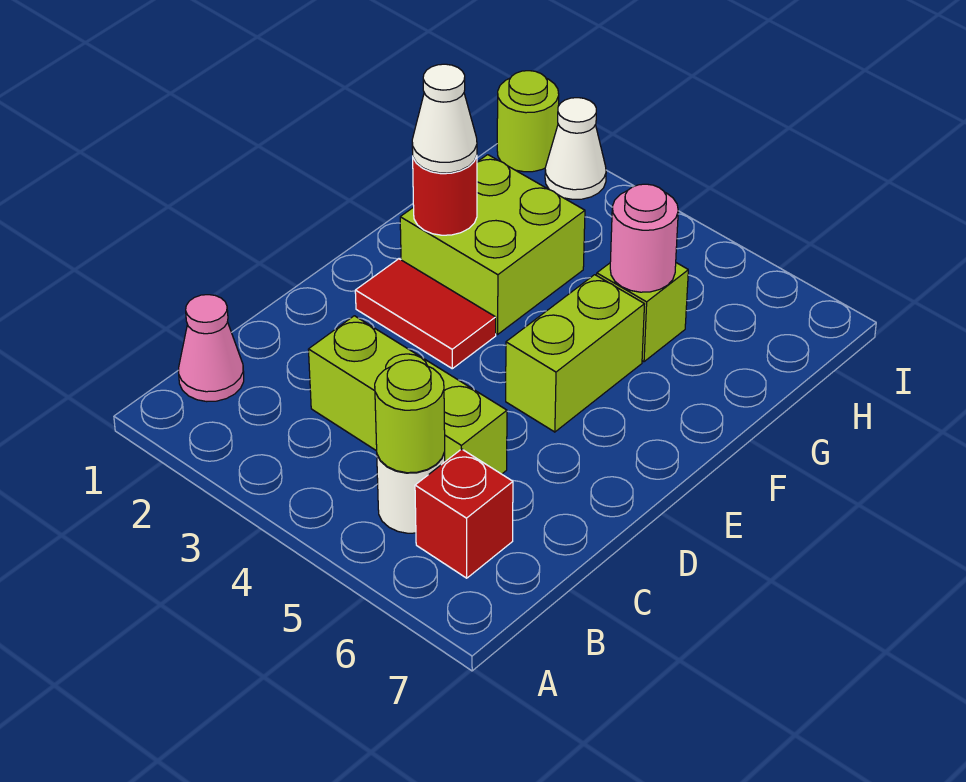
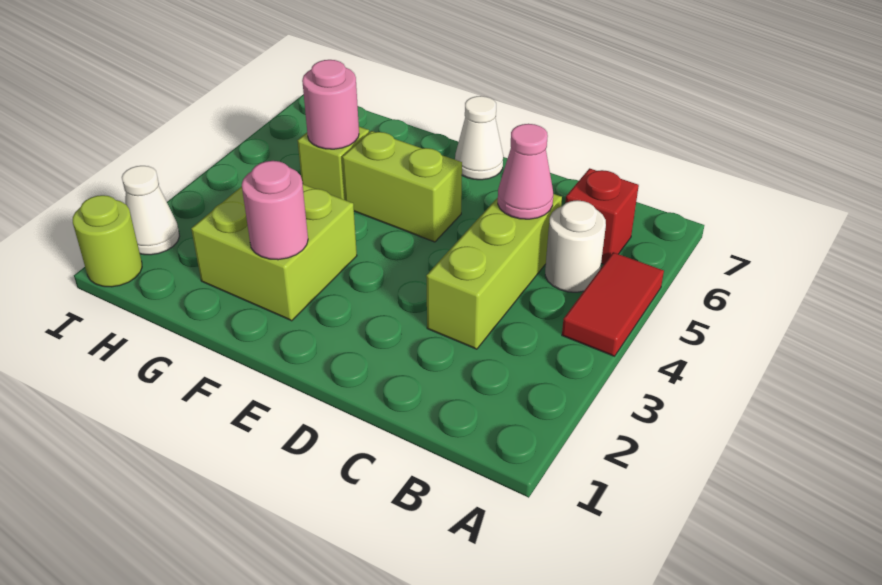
pink 1x1 cone [179,295,244,402] -> pink 1x1 cone moved to [498,124,553,219]
lime 1x1 round brick [375,360,445,473] -> none
red 1x2 tile [355,259,496,369] -> red 1x2 tile moved to [562,252,664,356]
red 1x1 round brick [413,156,477,235] -> pink 1x1 round brick [242,161,308,260]
white 1x1 cone [412,64,477,173] -> white 1x1 cone moved to [455,96,503,180]

